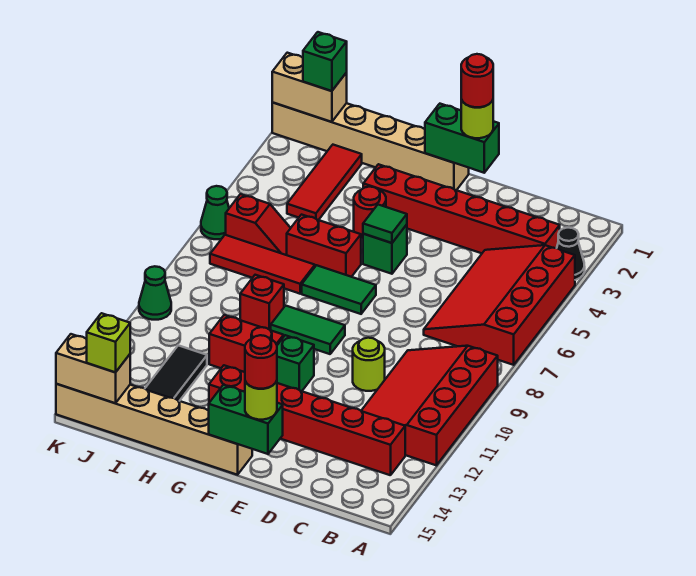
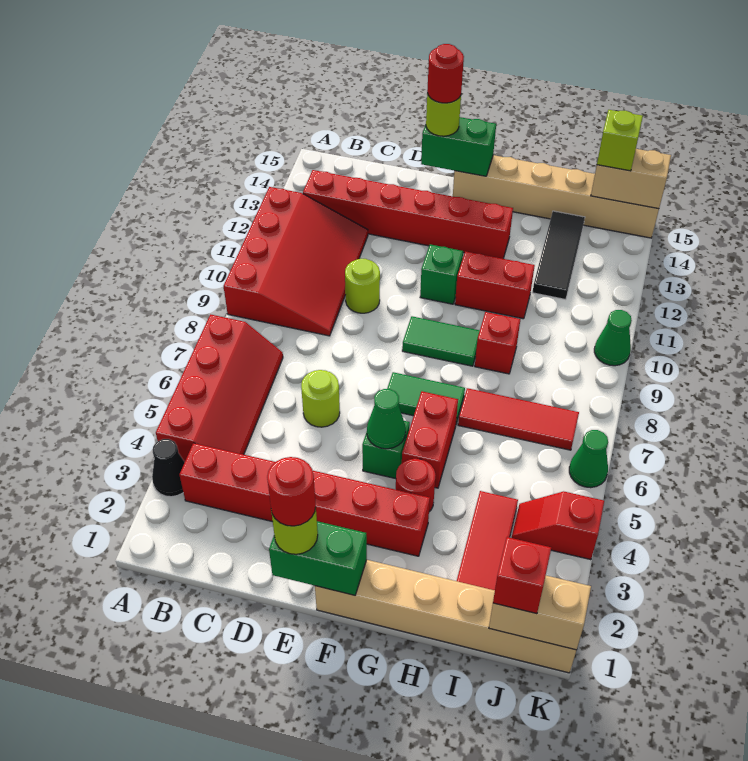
red 3x4 slope [424,245,575,365] -> red 2x4 slope [156,314,283,462]
none -> lime 1x1 round brick [301,370,340,427]
green 1x1 tile [363,205,407,243] -> green 1x1 cone [367,389,406,449]
red 1x2 brick [287,215,361,277] -> red 1x2 brick turned to [402,391,458,488]
red 1x2 slope [226,194,290,255] -> red 1x2 slope moved to [512,492,604,560]
green 1x1 brick [303,32,347,91] -> red 1x1 brick [493,537,551,614]

